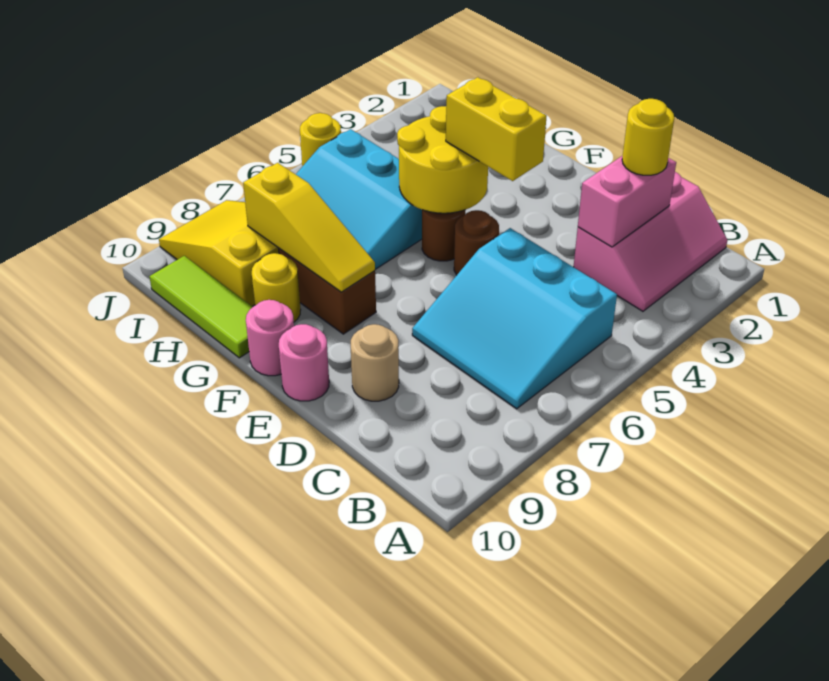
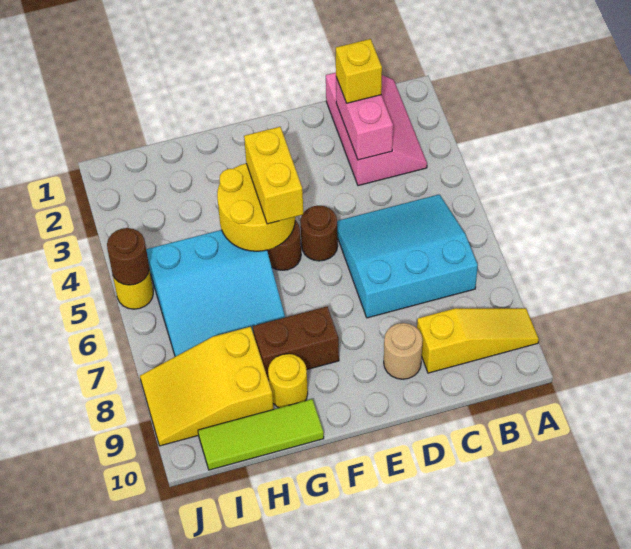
cyan 3x3 slope [412,228,617,409] -> cyan 3x3 slope turned to [337,194,478,318]
yellow 1x1 round brick [622,99,674,175] -> yellow 1x1 brick [336,39,382,103]
yellow 1x2 brick [446,77,547,181] -> yellow 1x2 brick turned to [244,127,303,224]
pink 1x1 round brick [279,324,329,401] -> none
yellow 1x3 slope [243,163,375,292] -> yellow 1x3 slope moved to [417,308,539,373]
pink 1x1 round brick [246,300,294,376] -> none
none -> brown 1x1 round brick [107,228,149,285]

